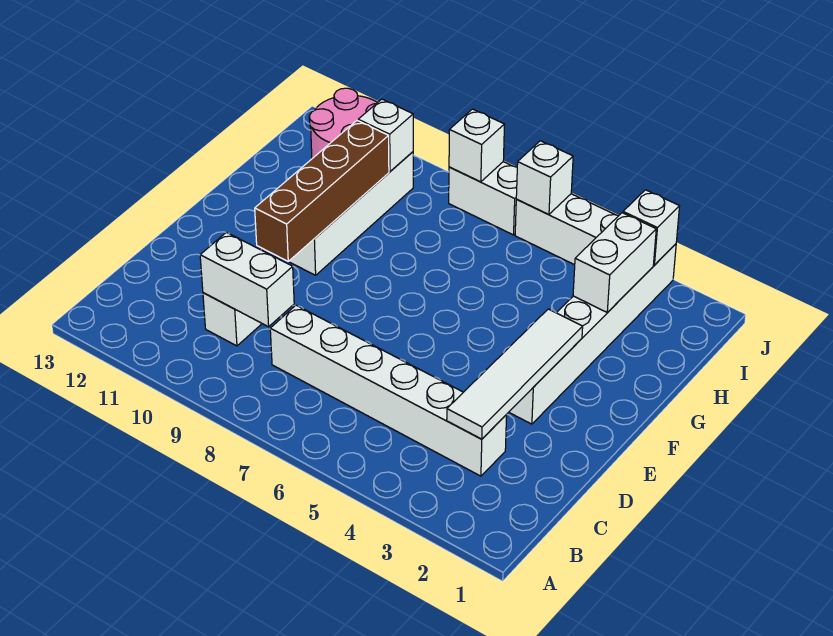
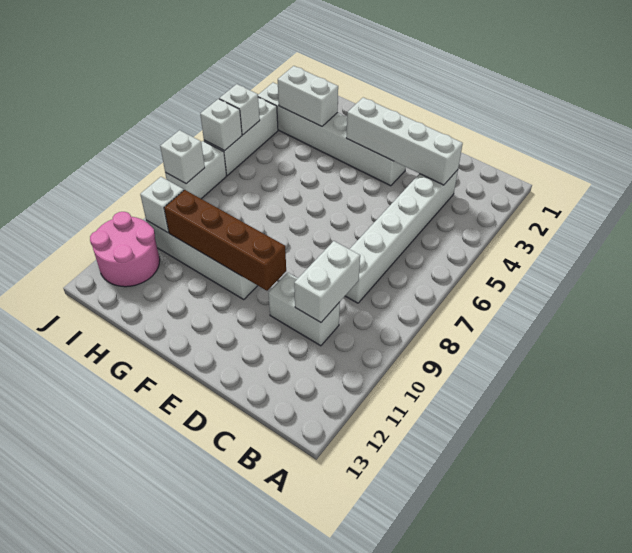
white 1x4 tile [447,309,583,439] -> white 1x4 brick [346,98,463,185]
white 1x1 brick [623,190,680,265] -> white 1x1 brick moved to [219,84,260,135]

